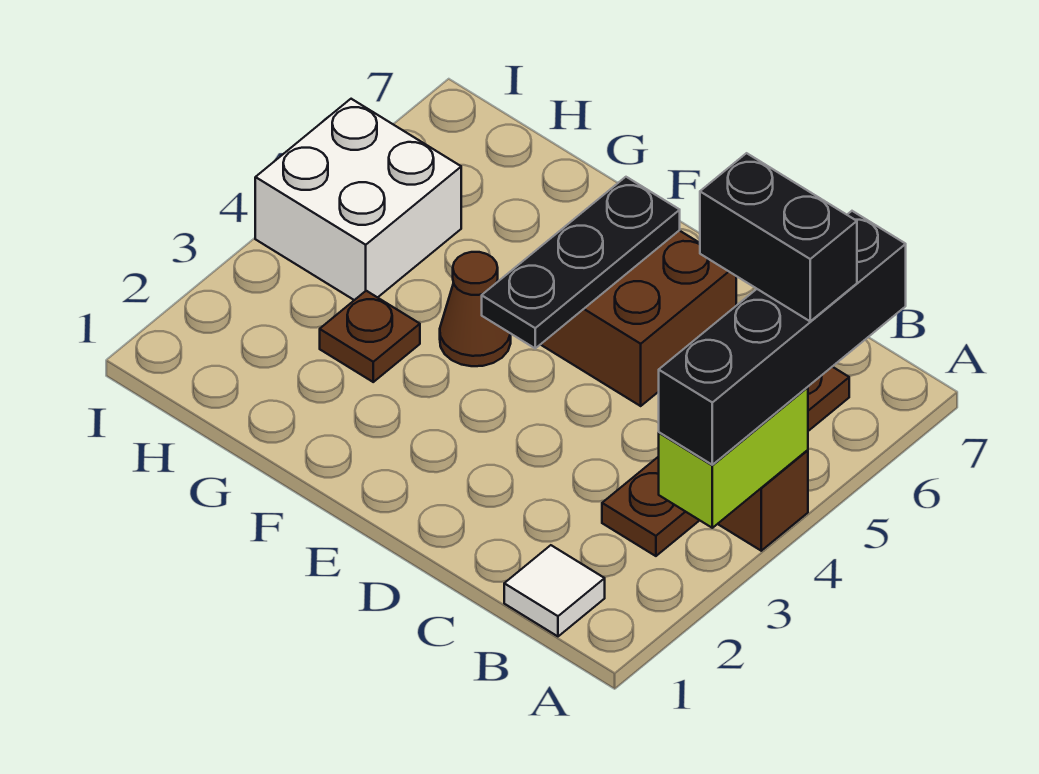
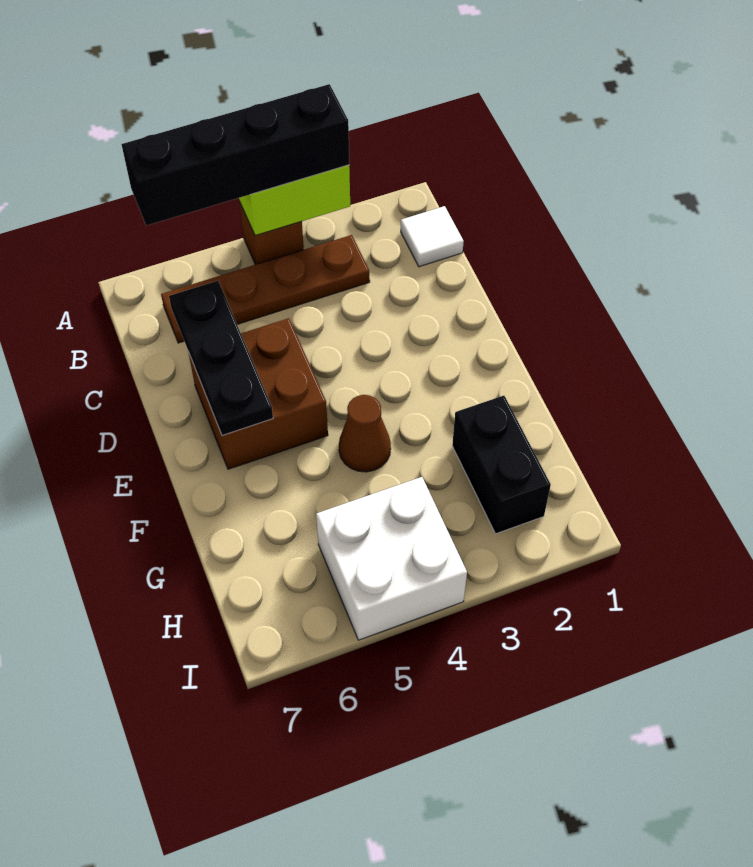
black 1x2 brick [700,153,857,321] -> black 1x2 brick moved to [452,396,551,534]
black 1x3 plate [482,177,680,348] -> black 1x3 plate turned to [169,281,273,436]
brown 1x1 plate [320,291,420,382] -> none

